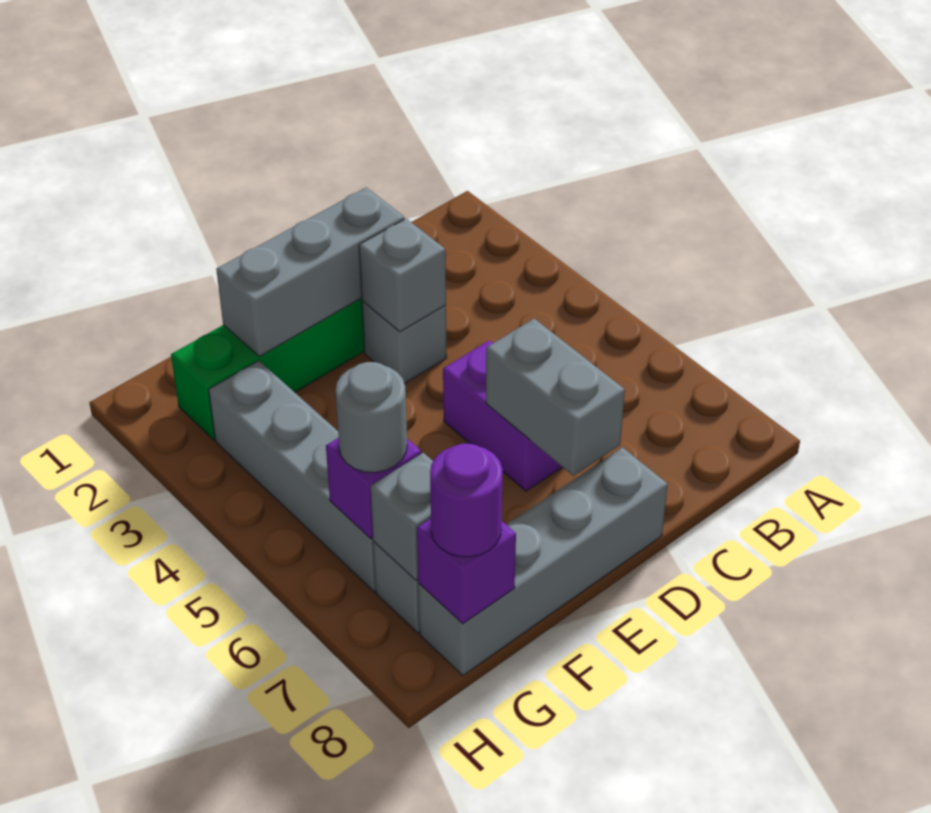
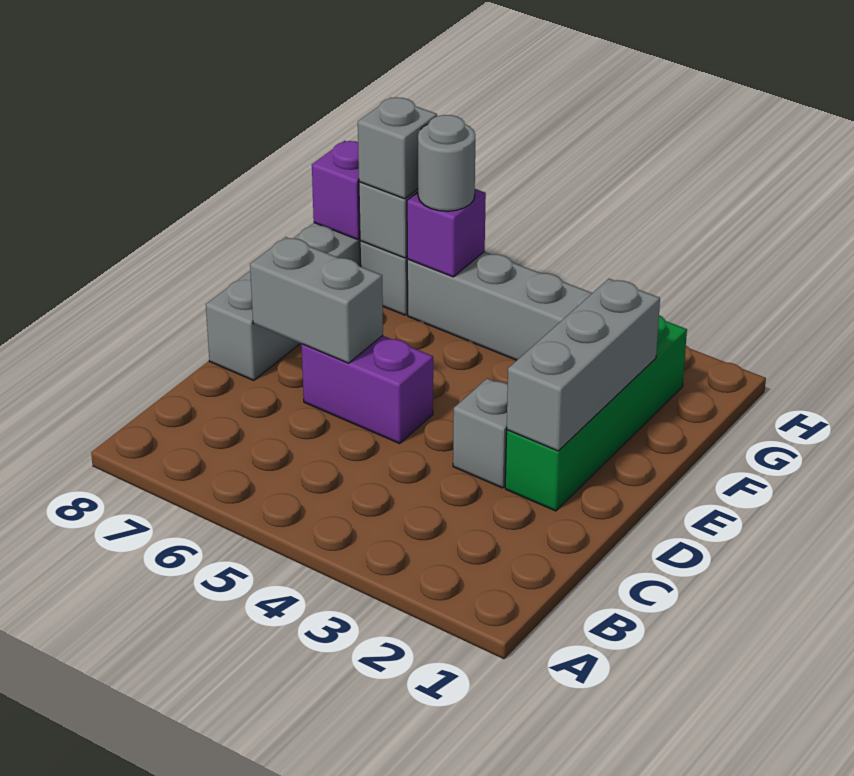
grey 1x1 brick [359,219,446,332] -> grey 1x1 brick moved to [358,97,437,199]
purple 1x1 round brick [430,444,503,557] -> none

